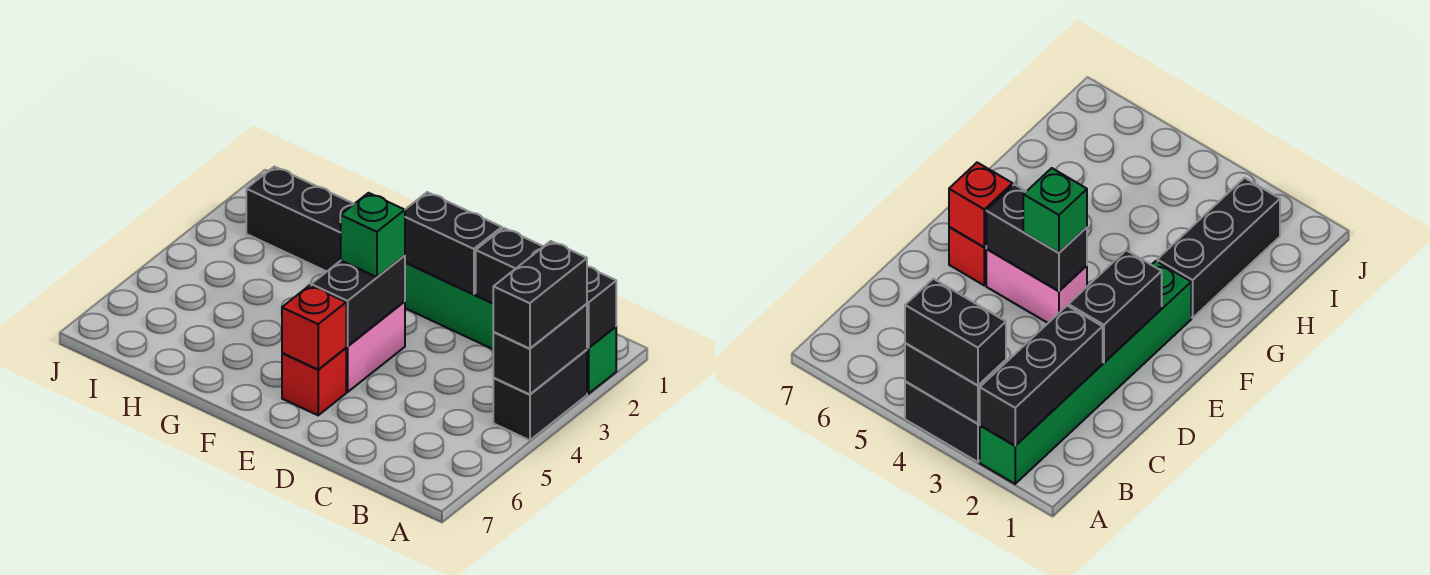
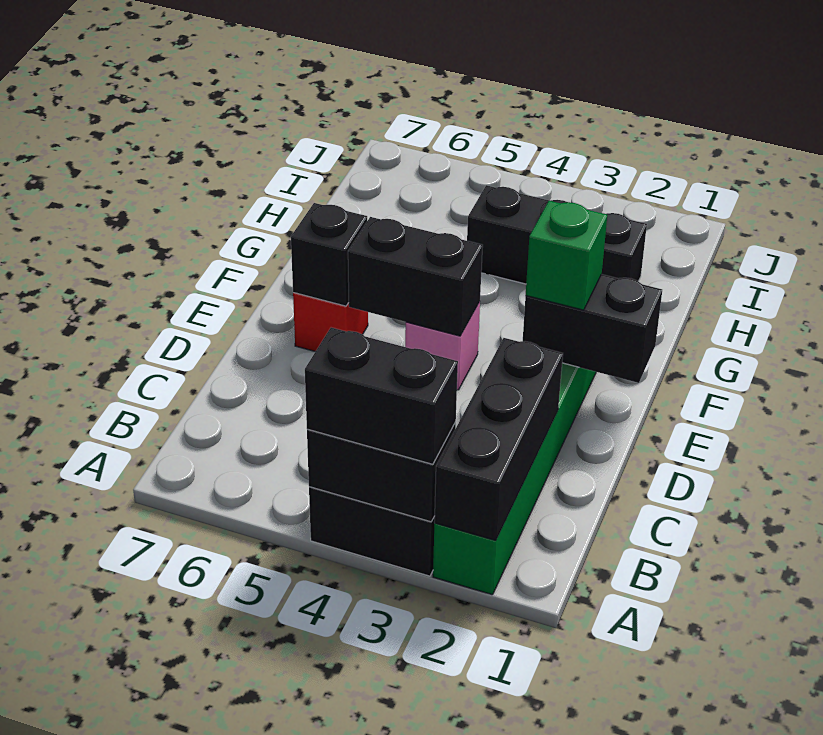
black 1x2 brick [405,192,502,294] -> black 1x2 brick turned to [523,274,662,383]
pink 1x2 brick [346,301,405,392] -> pink 1x1 brick [405,302,480,390]
green 1x1 brick [341,193,405,277] -> green 1x1 brick moved to [526,200,607,310]
red 1x1 brick [282,285,346,370] -> black 1x1 brick [291,203,367,306]
black 1x3 brick [246,167,354,271] -> black 1x3 brick turned to [467,185,647,284]

